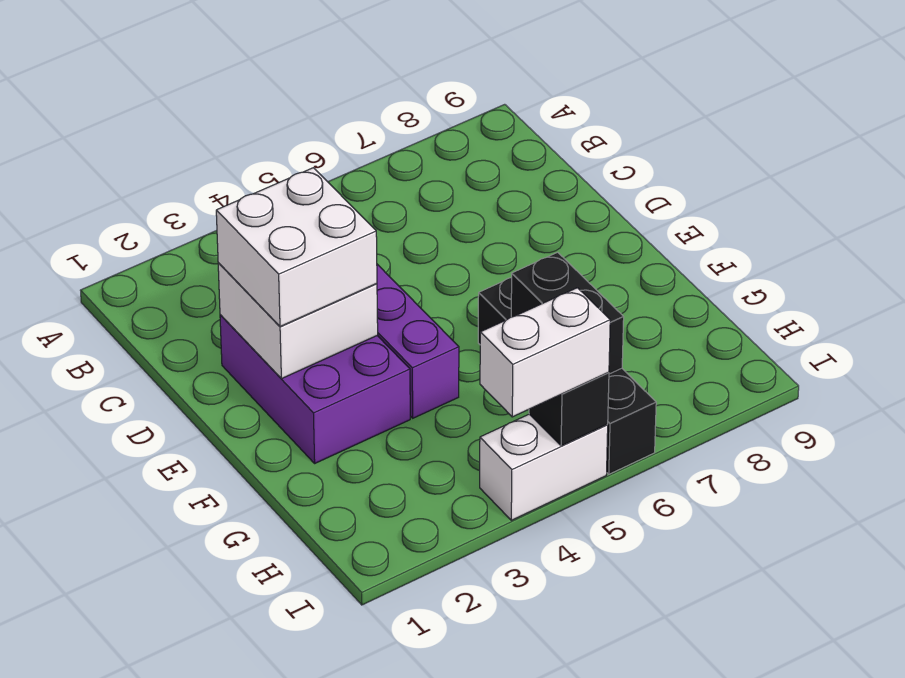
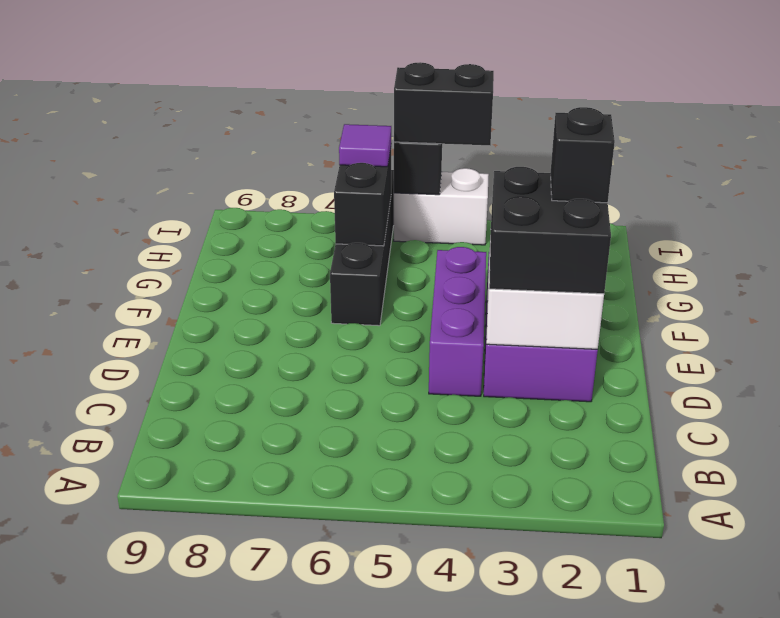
white 2x2 brick [216,168,377,327] -> black 2x2 brick [489,167,611,294]
none -> black 1x1 brick [551,107,615,203]
none -> purple 1x1 tile [339,124,391,167]
white 1x2 brick [480,288,610,417] -> black 1x2 brick [394,62,494,145]

